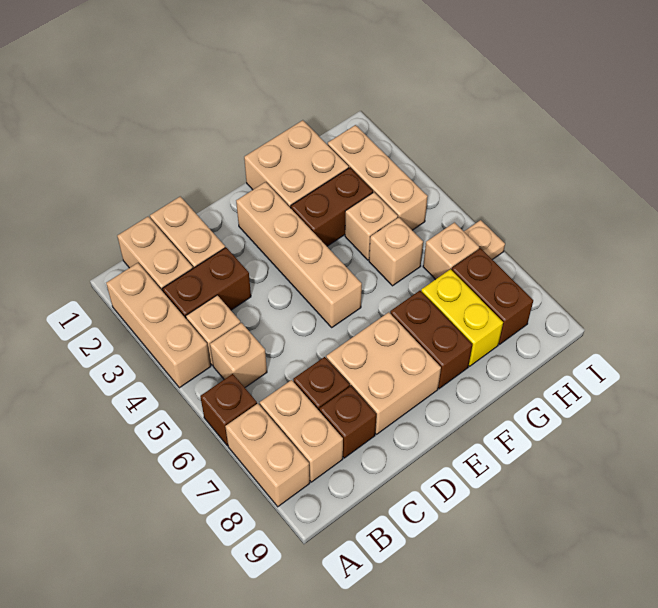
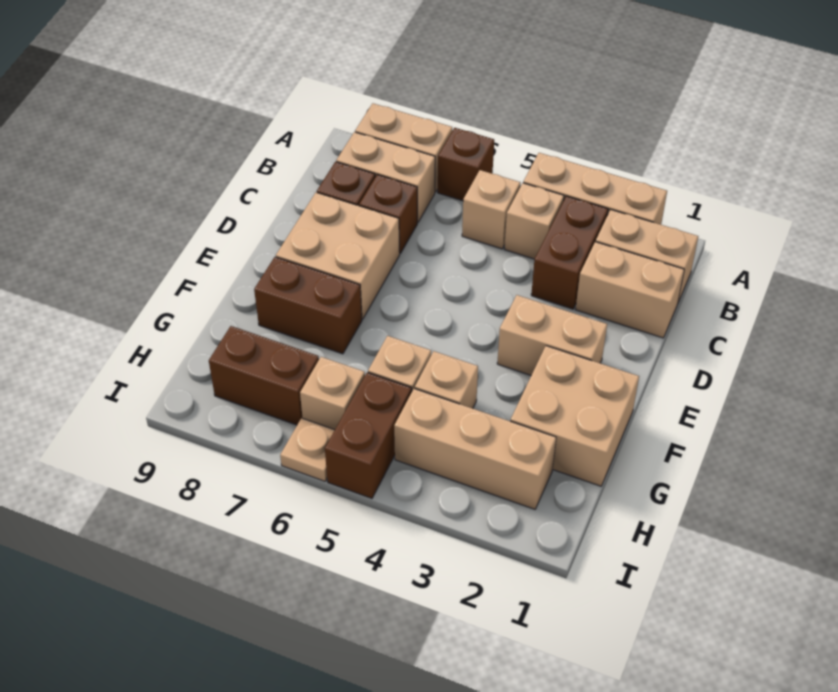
tan 1x4 brick [236,182,362,327] -> tan 1x2 brick [497,295,607,375]
brown 1x2 brick [291,168,373,246] -> brown 1x2 brick moved to [325,373,412,498]
yellow 1x2 brick [421,269,503,366] -> none

